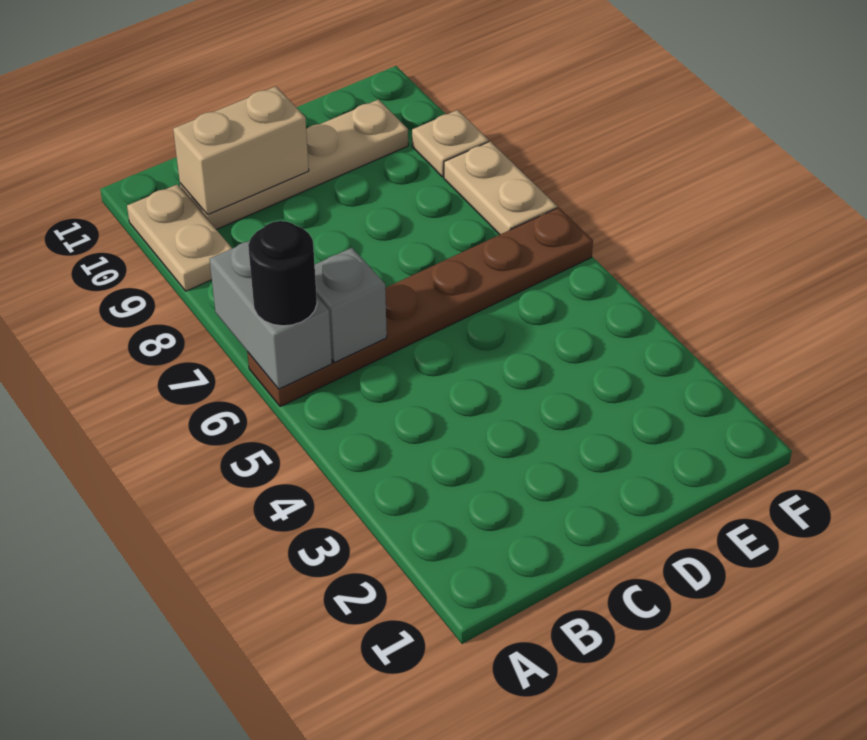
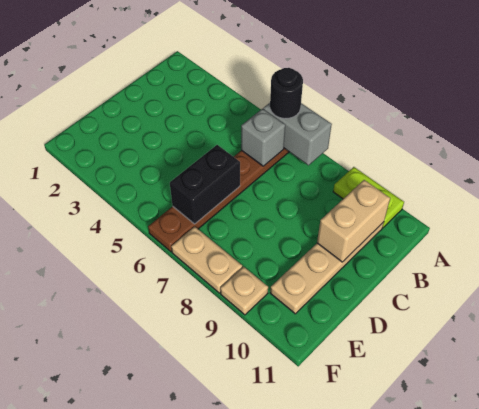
tan 1x2 plate [127,184,232,291] -> lime 1x2 plate [333,167,404,228]
none -> black 1x2 brick [170,145,240,224]

